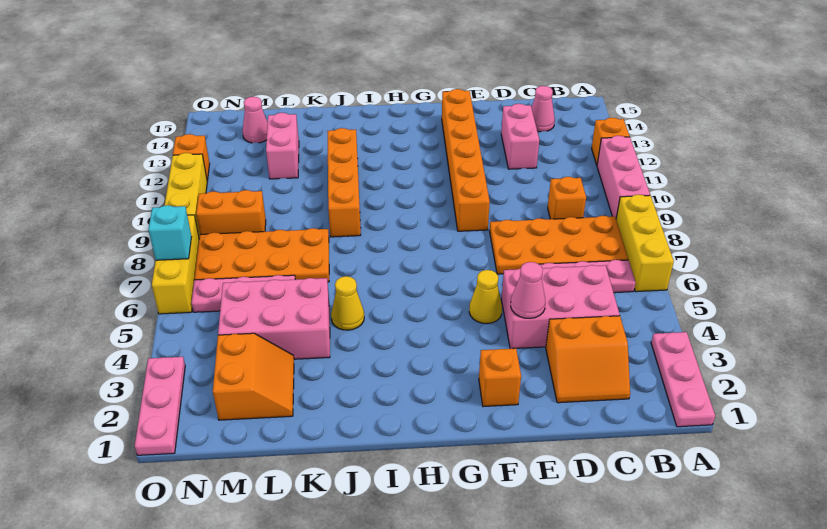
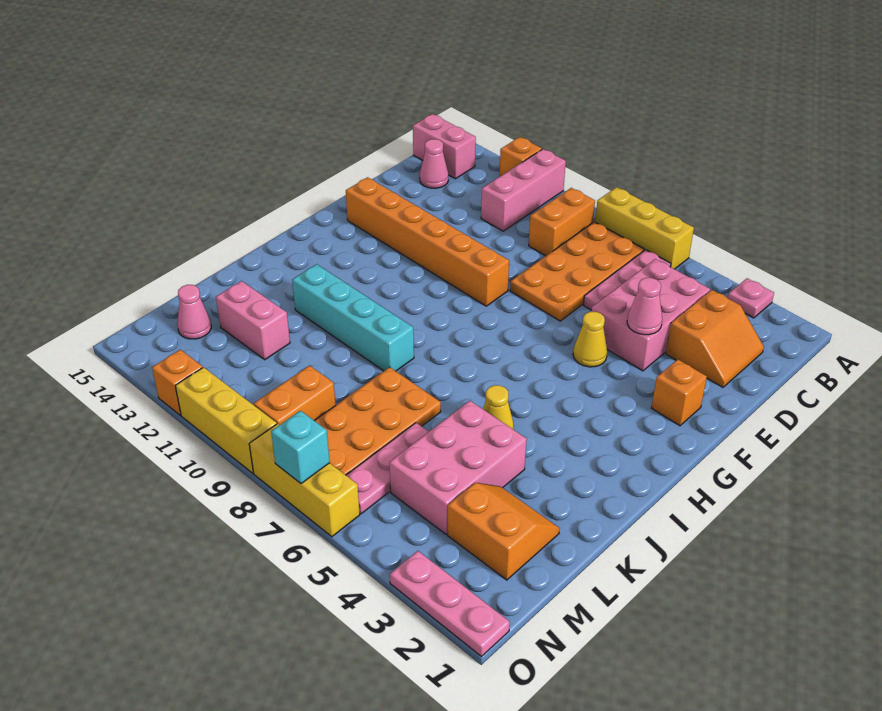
pink 1x3 plate [651,332,715,427] -> pink 1x1 plate [728,278,774,318]
pink 1x3 brick [597,136,650,218] -> pink 1x3 brick turned to [481,149,566,231]
orange 1x1 brick [548,177,586,219] -> orange 1x2 brick [529,188,595,256]
pink 1x2 brick [501,104,539,169] -> pink 1x2 brick moved to [413,114,476,179]
orange 1x4 brick [327,128,361,237] -> cyan 1x4 brick [292,264,414,371]

